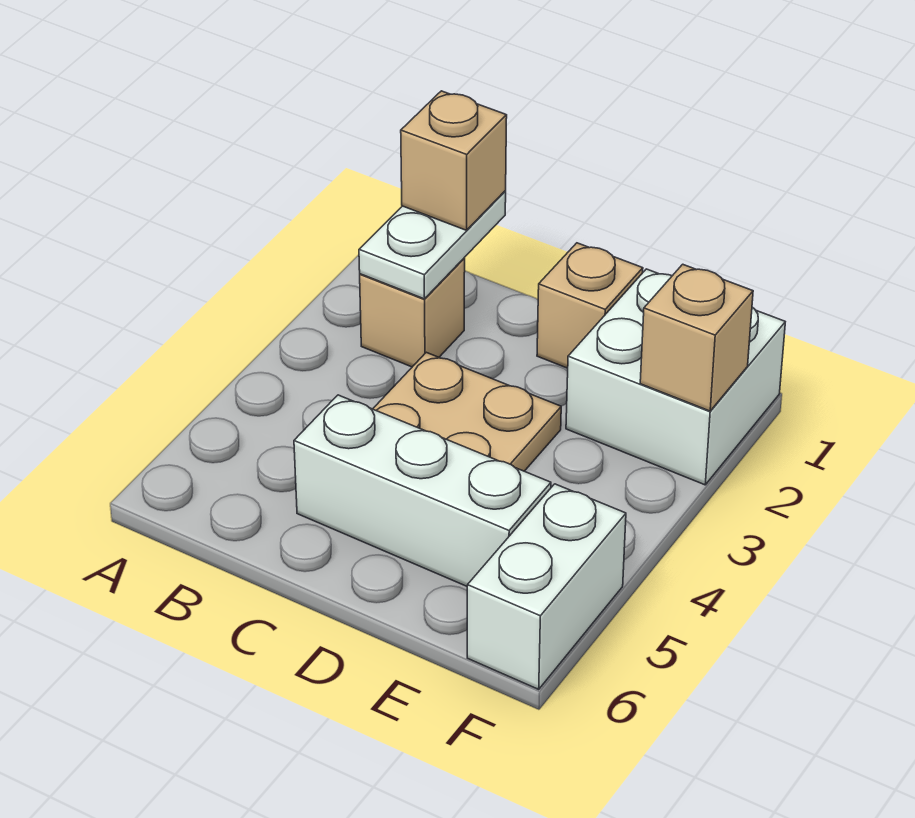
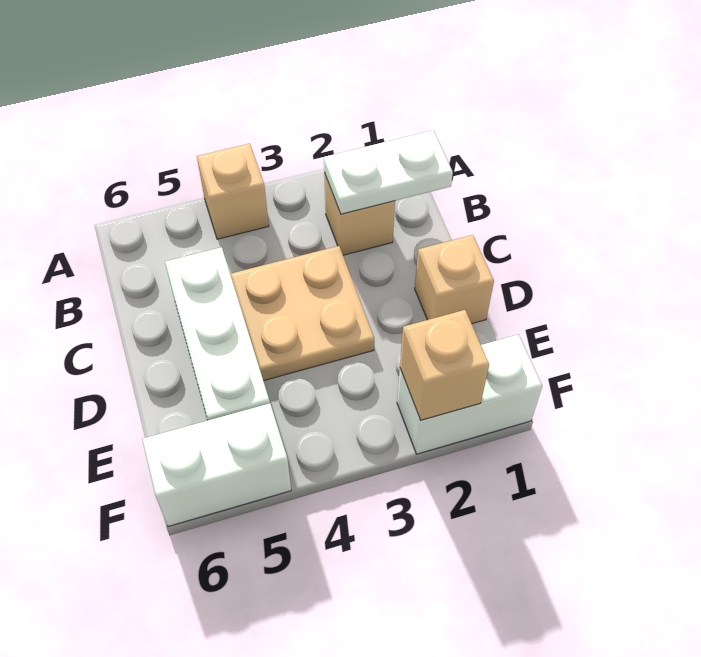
tan 1x1 brick [401,91,507,230] -> tan 1x1 brick moved to [197,144,269,239]
white 2x2 brick [566,269,785,485] -> white 1x2 brick [397,335,542,454]

